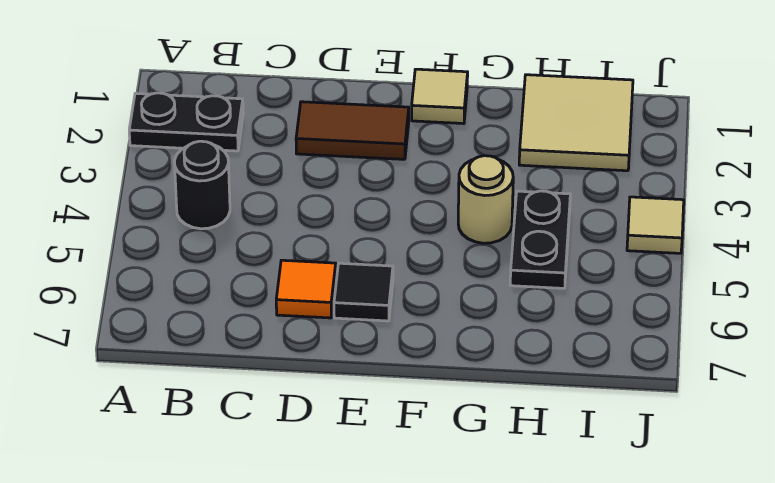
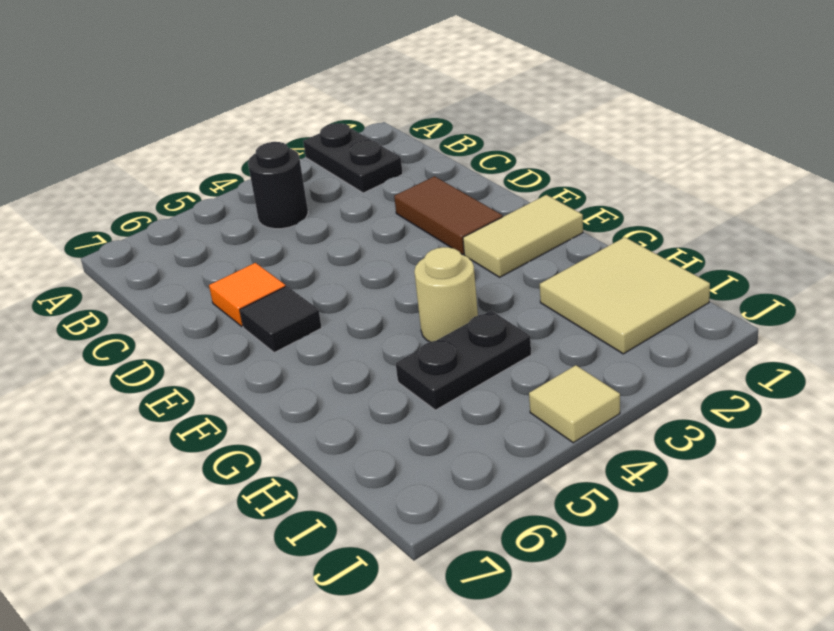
tan 1x1 tile [412,69,468,124] -> tan 1x2 tile [463,195,583,277]

